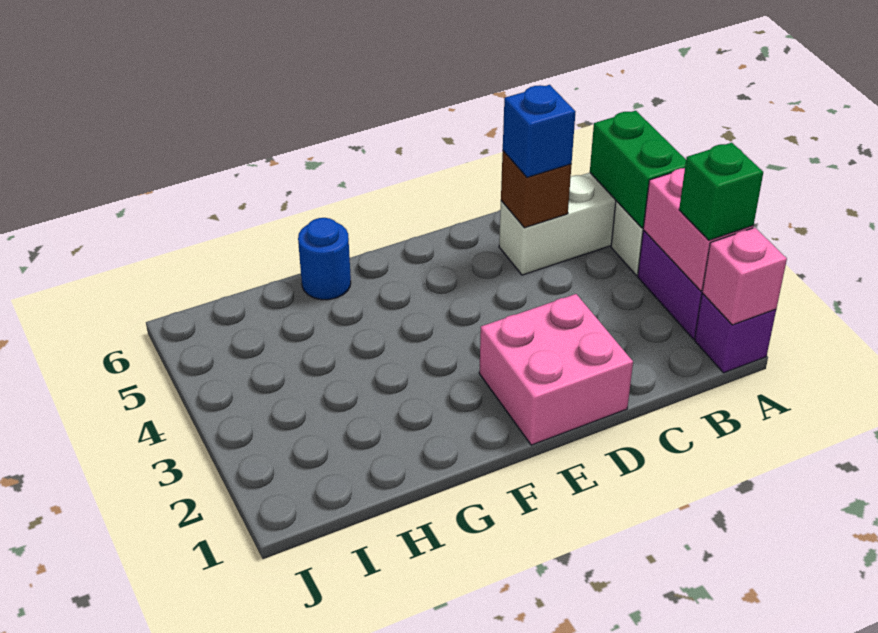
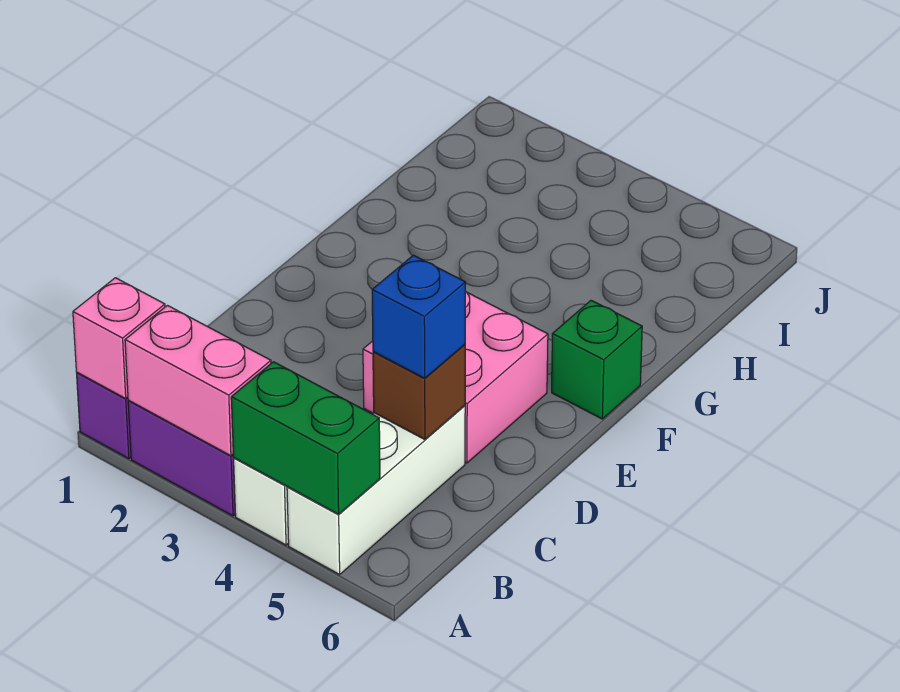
green 1x1 brick [679,143,763,240] -> green 1x1 brick moved to [552,300,642,419]
pink 2x2 brick [479,294,633,445] -> pink 2x2 brick moved to [363,291,548,463]
blue 1x1 round brick [298,218,351,300] -> none

